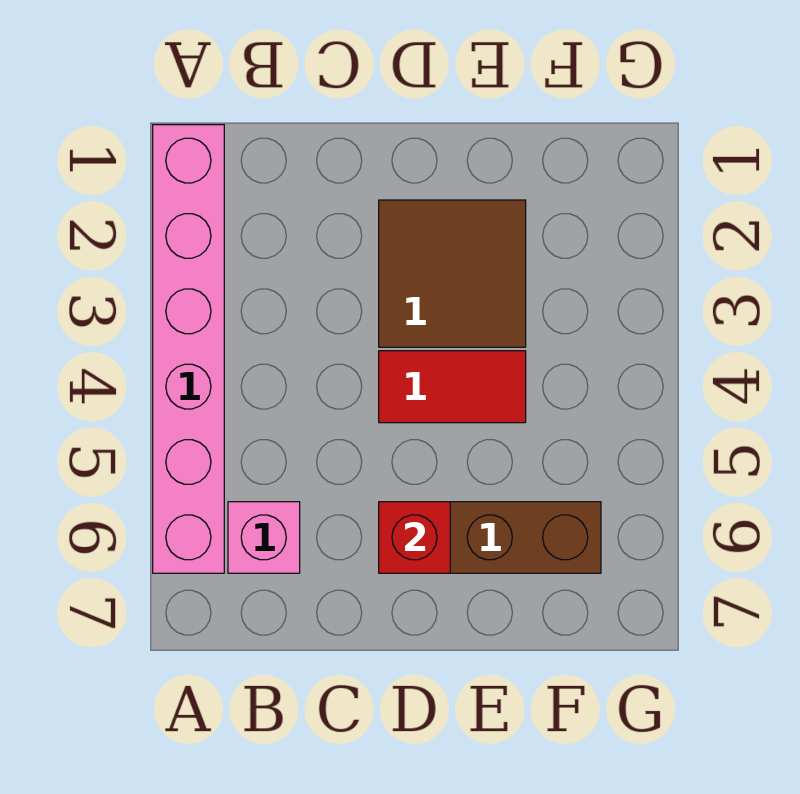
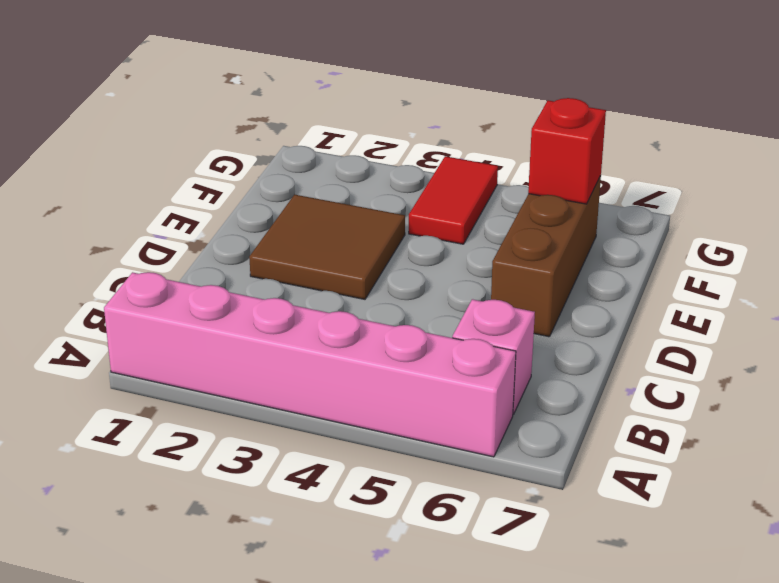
red 1x2 tile [379,351,526,423] -> red 1x2 tile moved to [409,156,498,244]
red 1x1 brick [379,502,450,573] -> red 1x1 brick moved to [528,98,606,204]

